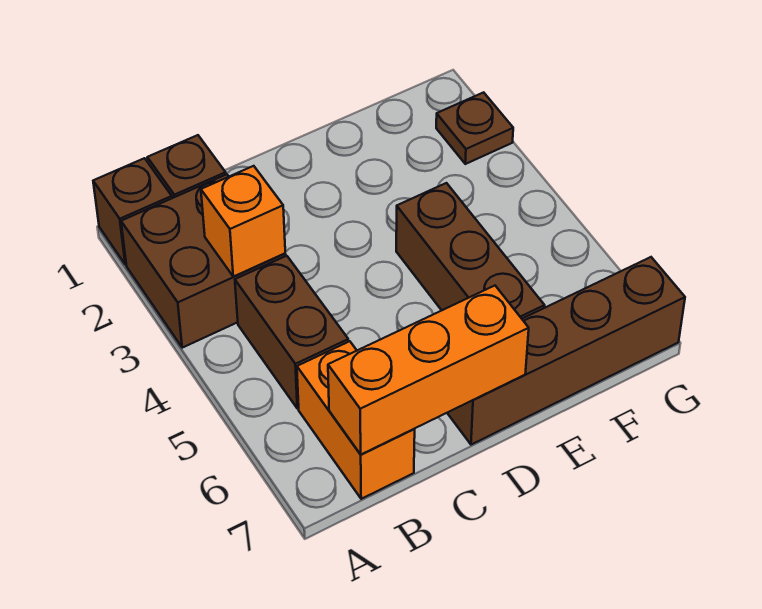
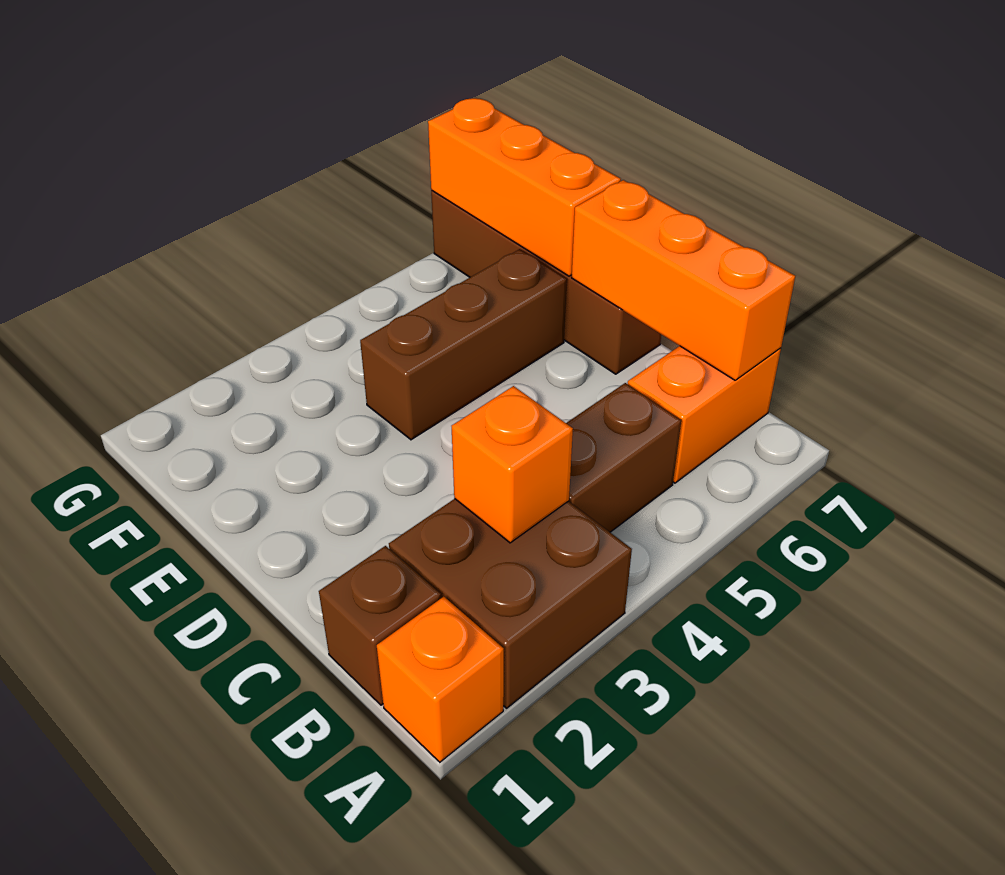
brown 1x1 brick [93,158,172,265] -> orange 1x1 brick [377,597,504,762]
none -> orange 1x3 brick [428,98,621,276]
brown 1x1 plate [436,92,513,164] -> none

